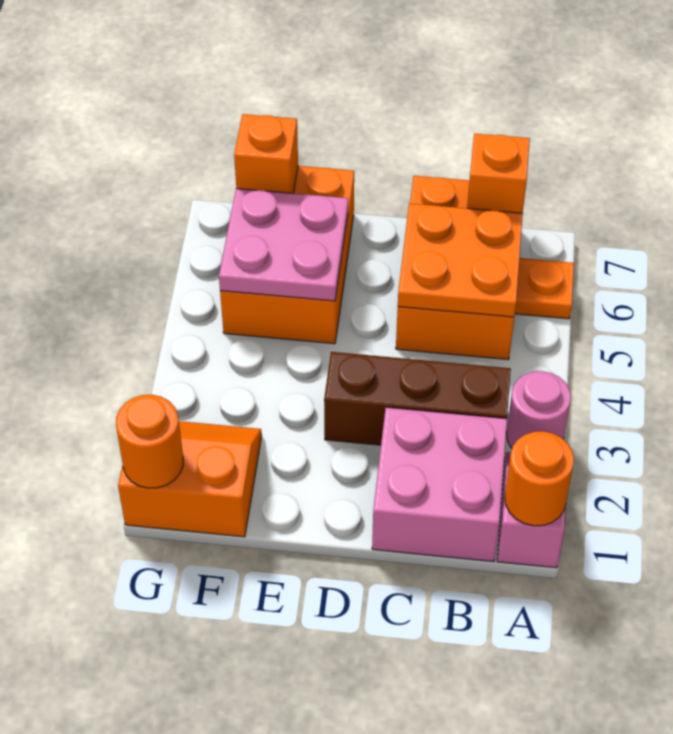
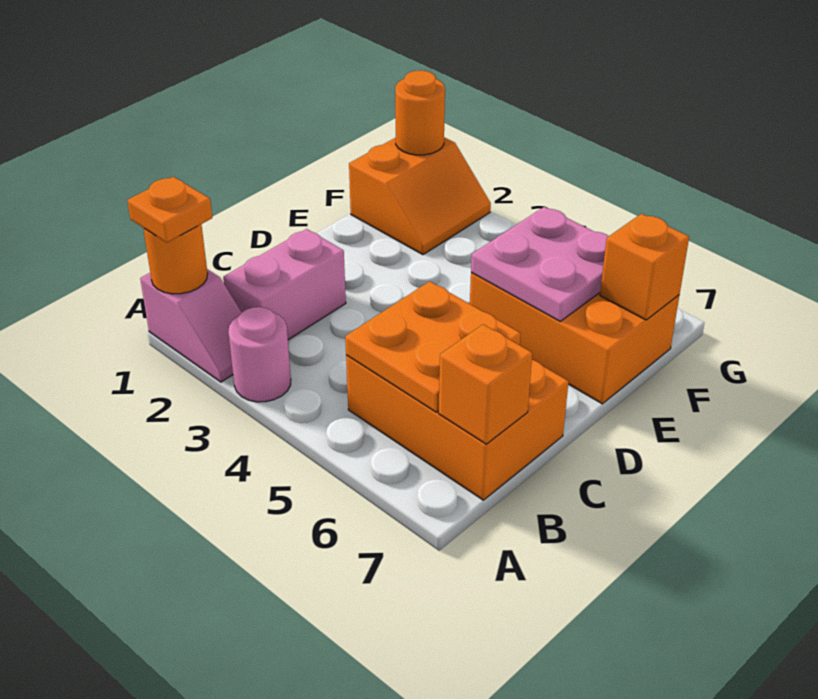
orange 1x1 plate [515,258,574,319] -> orange 1x1 plate moved to [127,177,212,242]
pink 2x2 brick [372,407,507,561] -> pink 1x2 brick [223,229,346,340]
brown 1x3 brick [324,352,511,445] -> none

